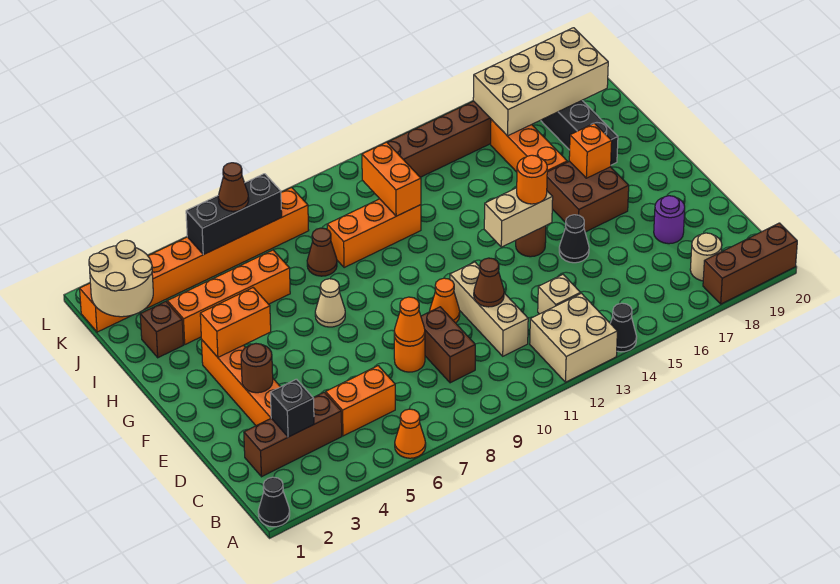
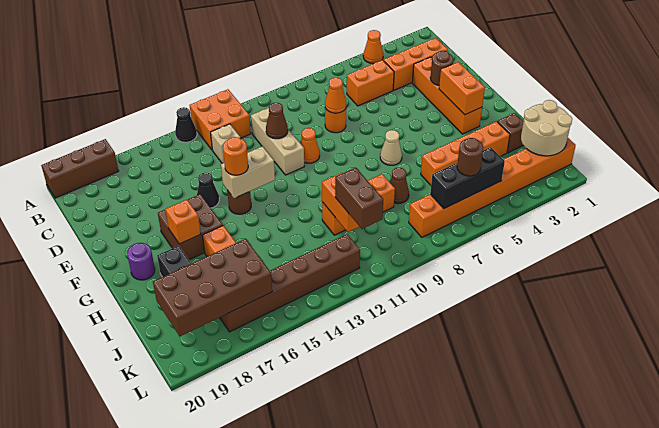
black 1x1 cone [258,477,290,527] -> none
orange 1x1 cone [395,409,426,458] -> orange 1x1 cone moved to [363,30,383,64]
tan 2x2 brick [530,293,617,382] -> orange 2x2 brick [190,89,251,150]
tan 1x1 round brick [690,233,722,281] -> none
brown 1x3 brick [244,392,342,477] -> orange 1x3 brick [384,38,448,90]
black 1x1 brick [270,379,314,437] -> none
brown 1x2 brick [421,307,475,383] -> brown 1x2 brick moved to [335,168,383,229]
purple 1x1 round brick [654,196,685,244] -> purple 1x1 round brick moved to [127,243,155,280]
orange 1x2 brick [200,288,271,357] -> orange 1x2 brick turned to [439,62,485,115]
tan 2x4 brick [473,28,608,136] -> brown 2x4 brick [153,239,272,337]
brown 1x1 cone [218,163,249,211] -> brown 1x1 round brick [457,138,484,176]

